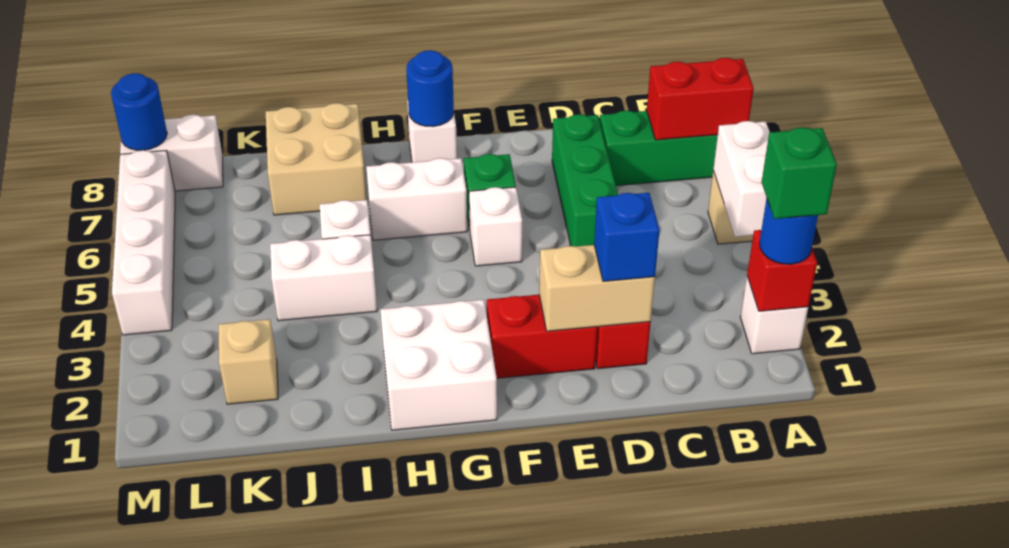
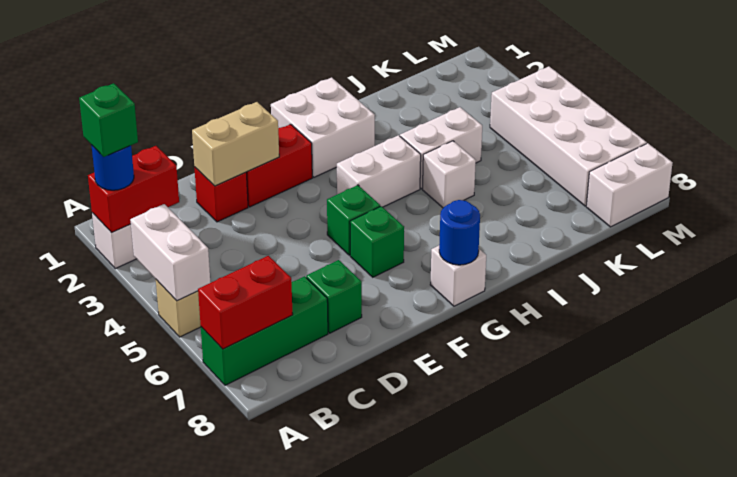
red 1x1 brick [747,230,817,311] -> red 1x2 brick [88,146,179,233]
blue 1x1 brick [594,193,660,281] -> none
green 1x3 brick [552,114,618,247] -> green 1x1 brick [306,260,362,333]
white 1x1 brick [469,187,522,266] -> green 1x1 brick [327,185,380,255]
white 1x2 brick [366,158,467,240] -> white 1x2 brick moved to [337,135,421,207]
tan 2x2 brick [266,103,367,215] -> none
tan 1x1 brick [219,319,278,404] -> none
white 1x4 brick [112,150,175,335] -> white 2x4 brick [490,66,647,206]
blue 1x1 round brick [111,73,167,150] -> none

